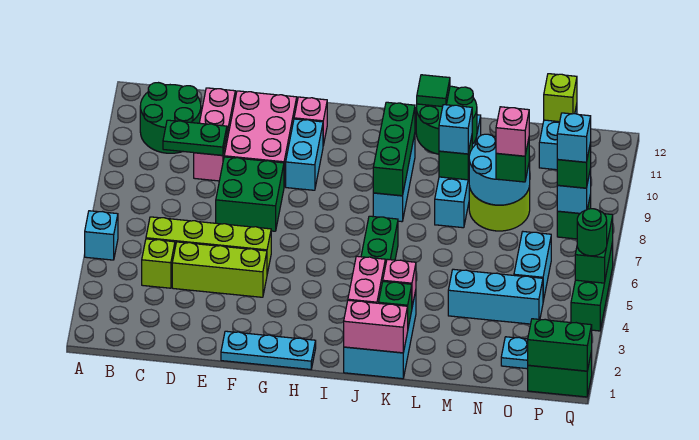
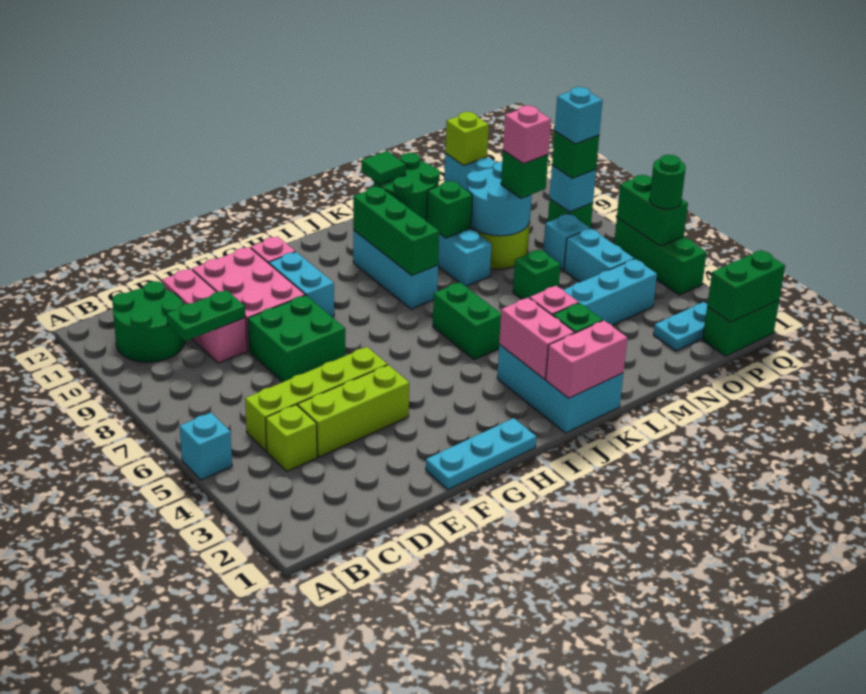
cyan 1x1 brick [439,105,472,154] -> cyan 1x1 brick moved to [543,214,590,270]
none -> green 1x1 brick [513,249,561,299]

